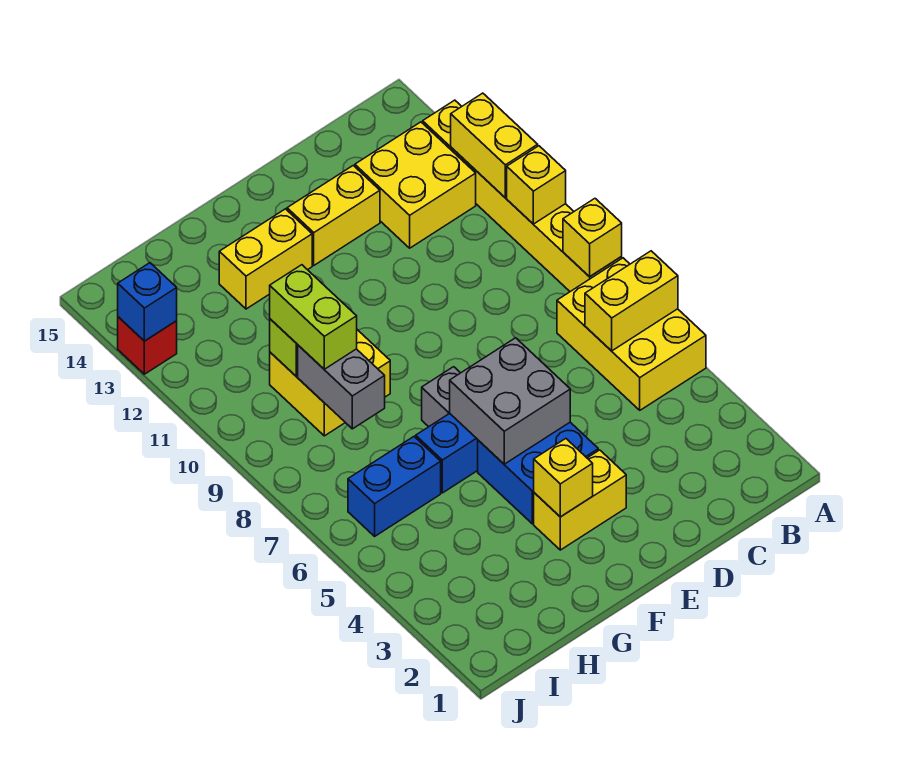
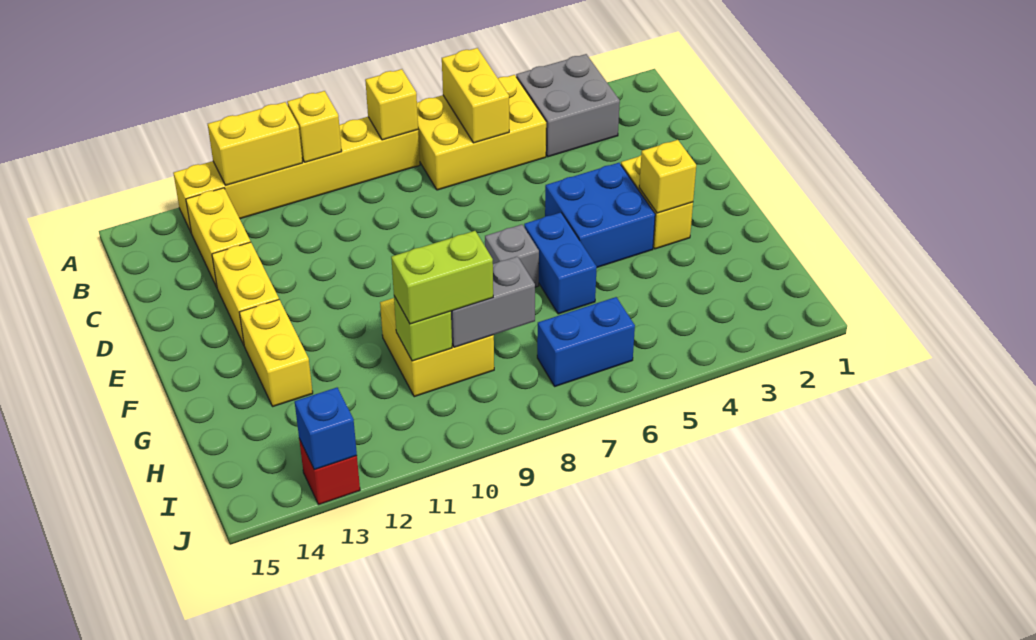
yellow 2x2 brick [355,122,476,248] -> yellow 1x2 brick [186,188,251,287]
grey 2x2 brick [450,338,570,464] -> grey 2x2 brick moved to [516,54,620,157]
blue 1x2 brick [348,437,441,536] -> blue 1x2 brick turned to [537,297,635,386]

